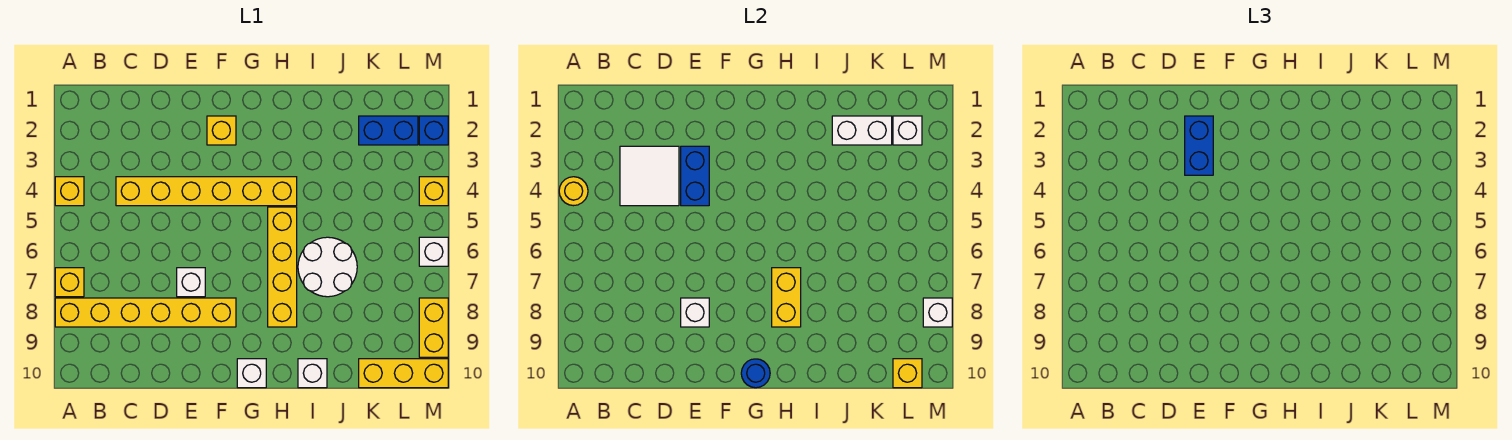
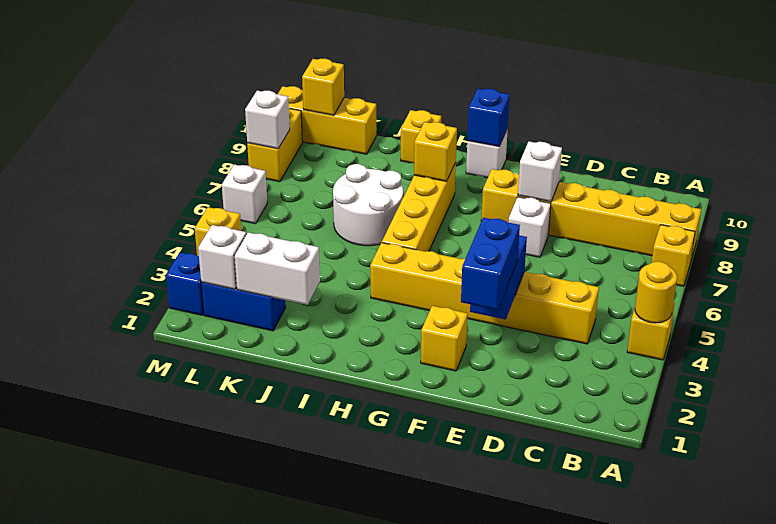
white 2x2 tile [620,146,679,206] -> none
blue 1x1 round brick [741,359,770,388] -> blue 1x1 brick [467,89,510,147]
yellow 1x2 brick [772,268,801,327] -> yellow 1x1 brick [414,122,457,181]
white 1x1 brick [298,359,327,388] -> yellow 1x1 brick [401,110,441,163]

